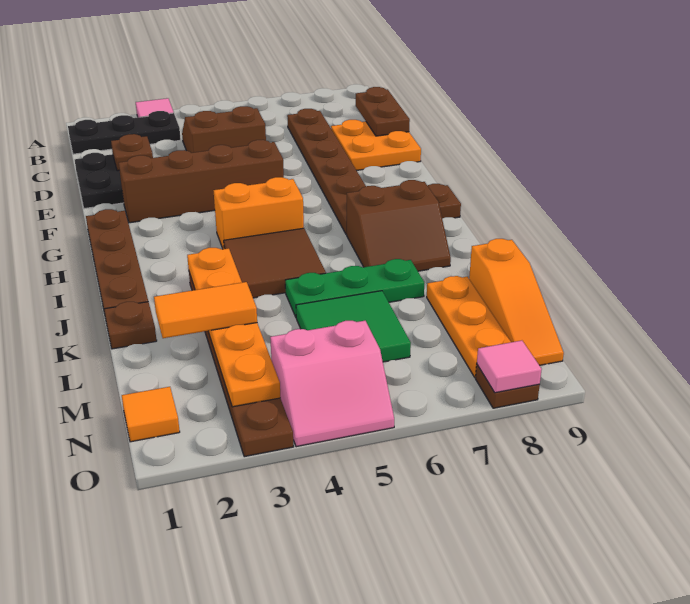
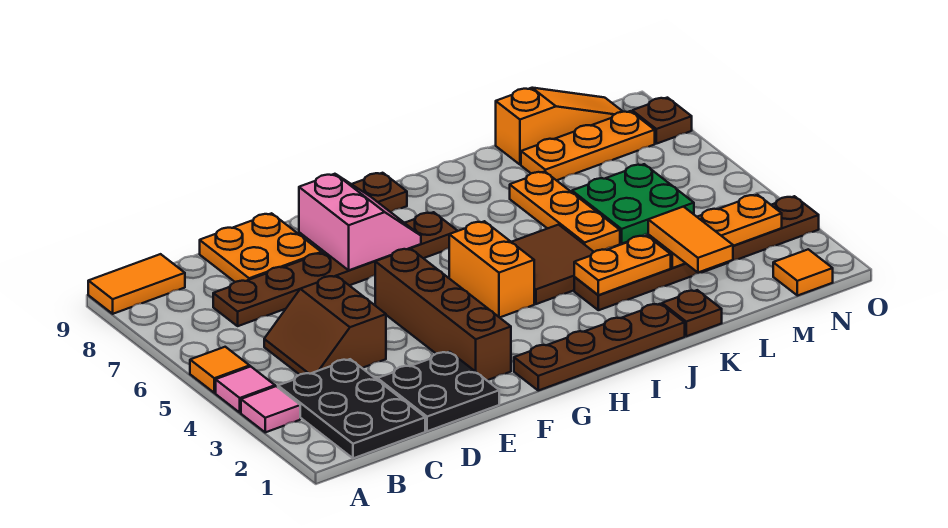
none -> orange 1x1 tile [190,347,250,393]
none -> orange 1x2 tile [88,254,185,314]
black 1x3 plate [68,111,181,154] -> black 2x3 plate [278,359,425,458]
brown 1x2 plate [356,87,410,136] -> none
brown 1x1 plate [111,134,153,171] -> none
brown 2x2 slope [347,180,451,271] -> none
green 1x3 plate [285,259,424,317] -> orange 1x3 plate [510,172,620,252]
green 2x2 tile [296,291,411,362] -> green 2x2 plate [572,164,694,244]
pink 2x2 slope [270,321,394,447] -> pink 2x2 slope moved to [299,174,421,270]
pink 1x1 tile [477,341,542,393] -> pink 1x1 tile moved to [216,367,275,413]

